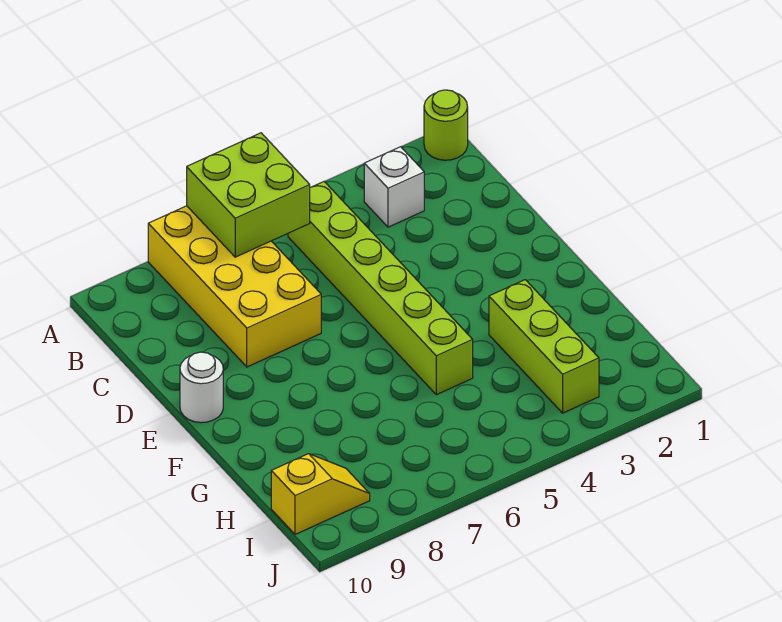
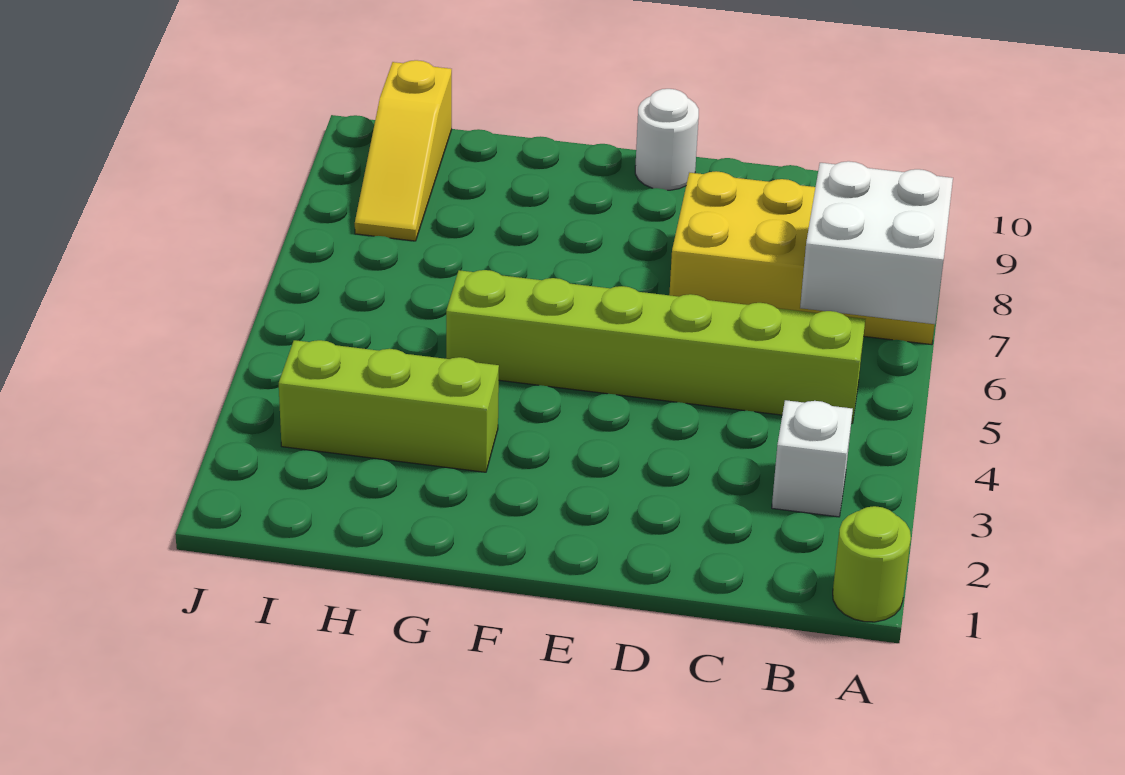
lime 2x2 brick [187,133,310,257] -> white 2x2 brick [800,161,953,324]
yellow 1x2 slope [271,454,370,534] -> yellow 1x3 slope [355,60,452,241]

